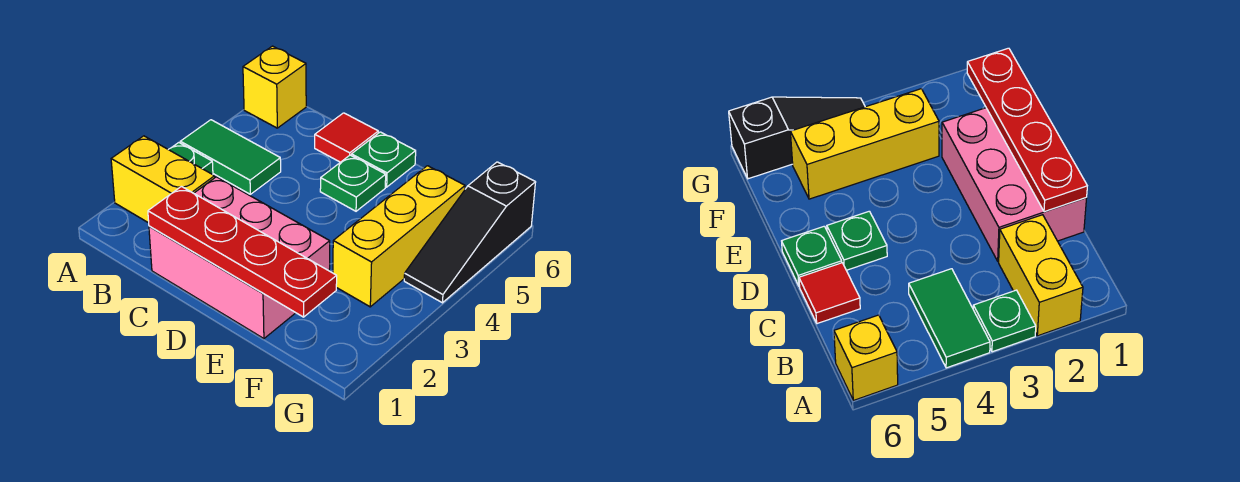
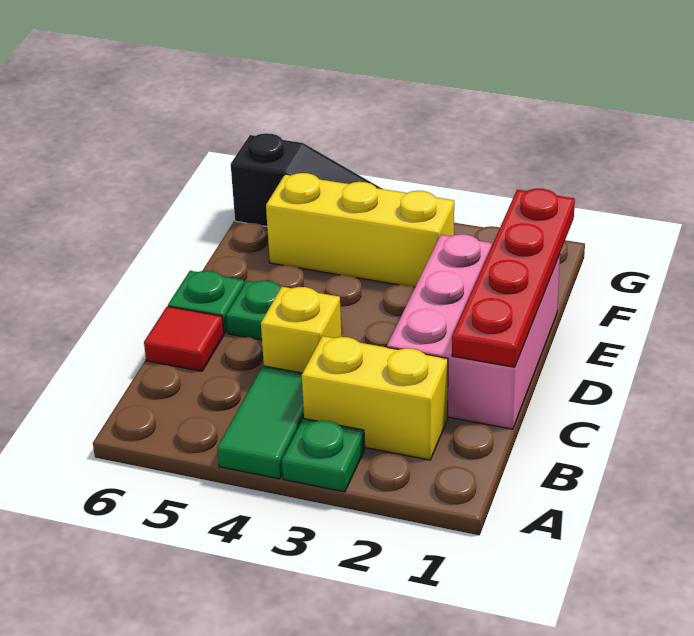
yellow 1x2 brick [111,136,215,223] -> yellow 1x2 brick turned to [302,336,448,460]
yellow 1x1 brick [243,46,306,128] -> yellow 1x1 brick moved to [261,287,342,373]

